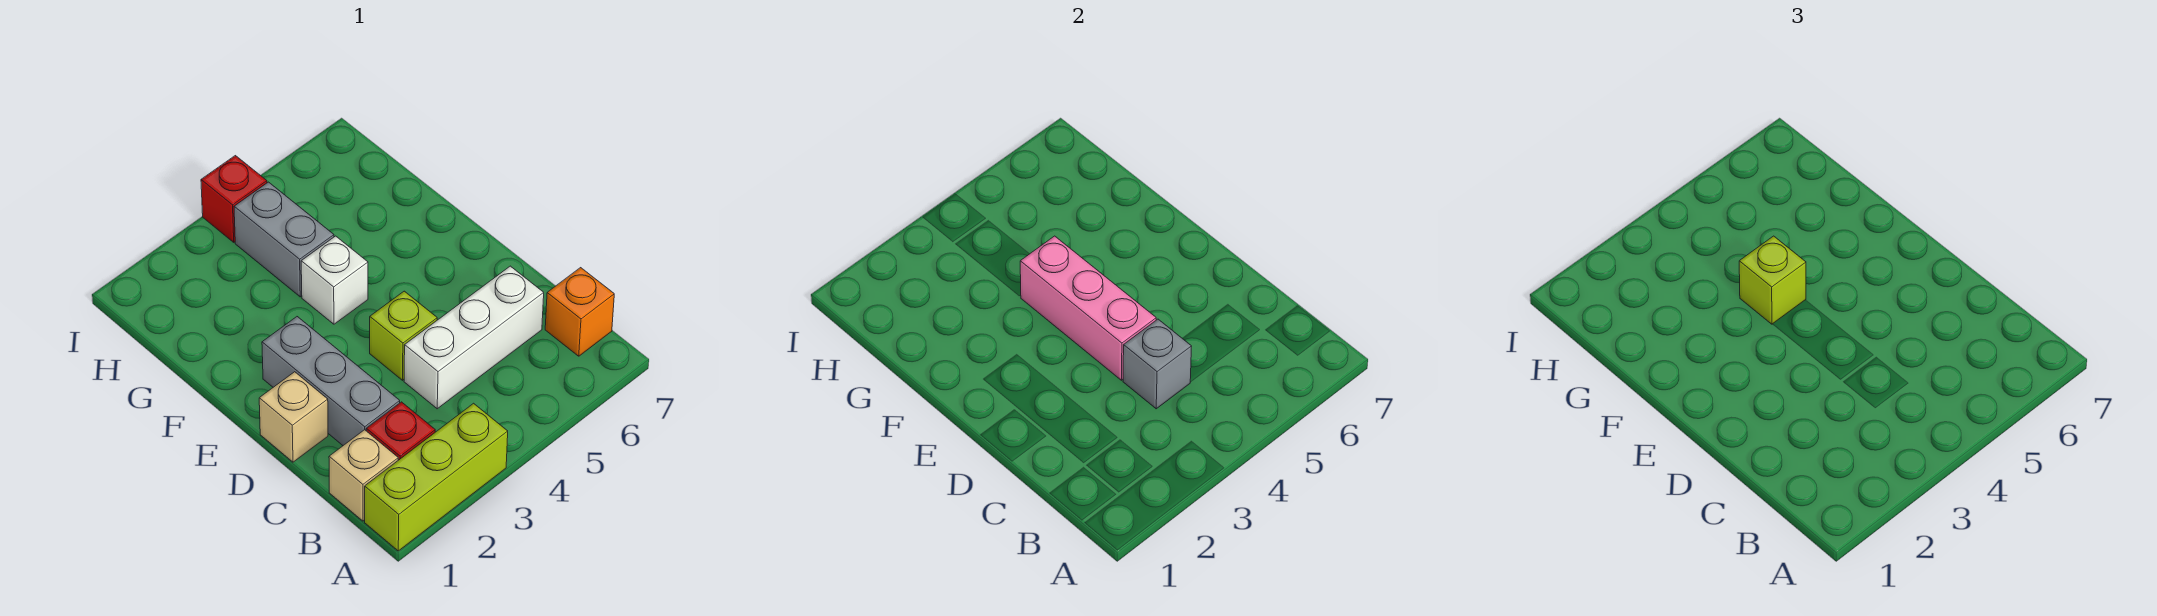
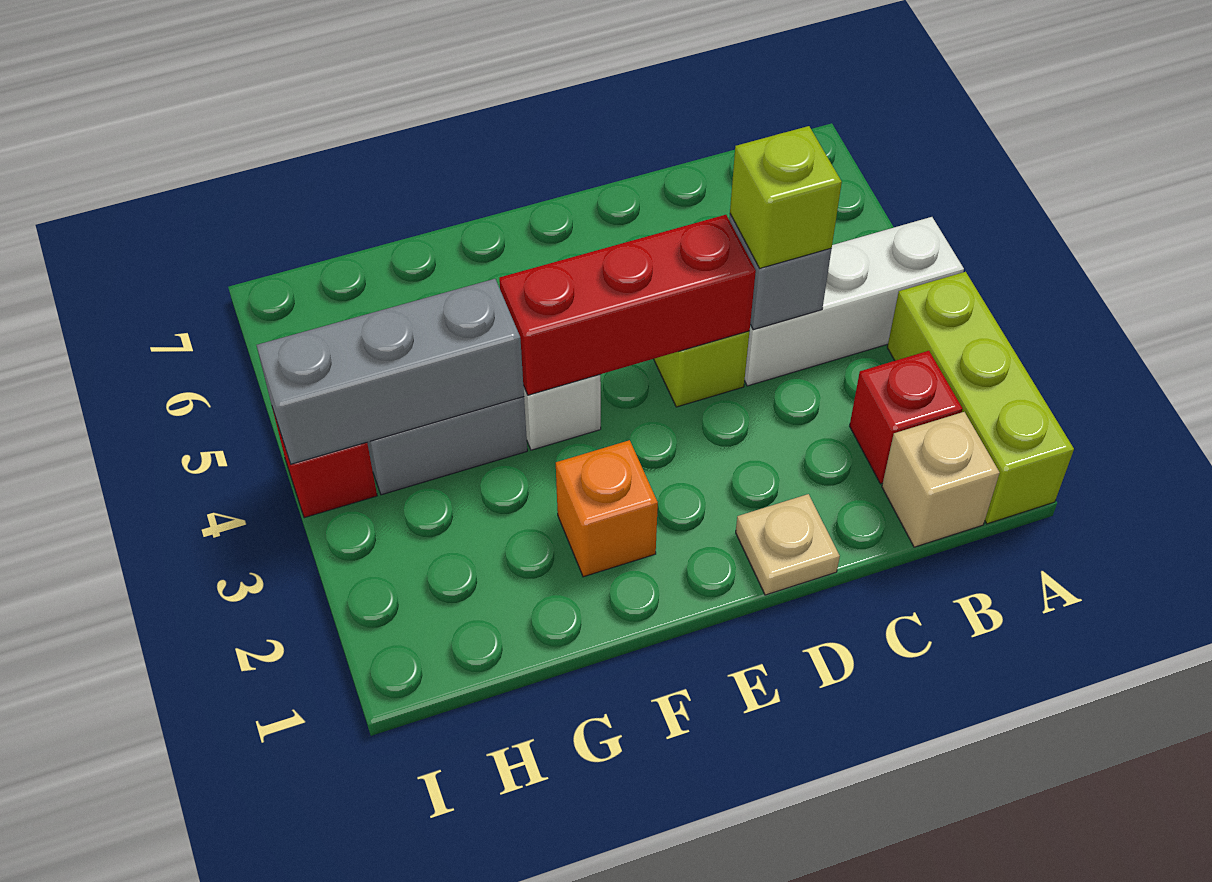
orange 1x1 brick [545,268,614,356] -> orange 1x1 brick moved to [556,440,658,577]
grey 1x3 brick [262,317,400,445] -> grey 1x3 brick moved to [257,279,524,464]
white 1x3 brick [404,266,544,409] -> white 1x3 brick turned to [744,217,964,386]
tan 1x1 brick [259,372,328,462] -> tan 1x1 plate [736,494,840,595]
pink 1x3 brick [1020,236,1156,380] -> red 1x3 brick [499,215,756,395]
lime 1x1 brick [1739,236,1806,324] -> lime 1x1 brick moved to [730,126,842,268]

